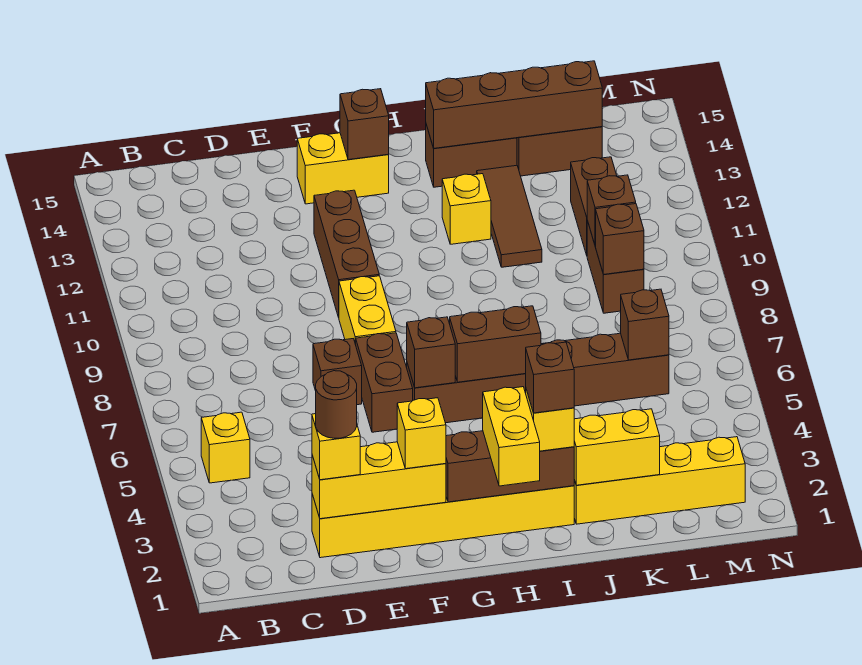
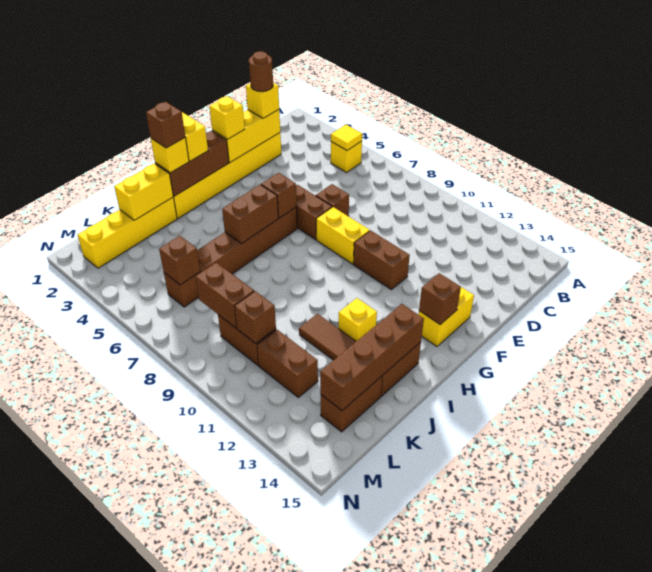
none -> yellow 1x1 tile [331,125,362,150]
brown 1x3 brick [314,190,379,317] -> brown 1x2 brick [353,231,410,290]
brown 1x1 brick [596,204,644,275] -> brown 1x2 brick [196,263,254,328]

